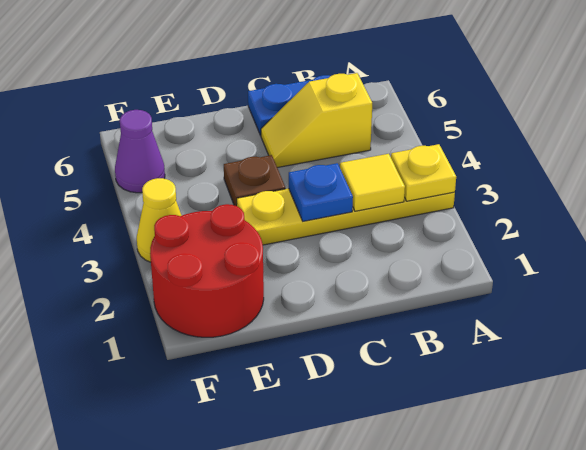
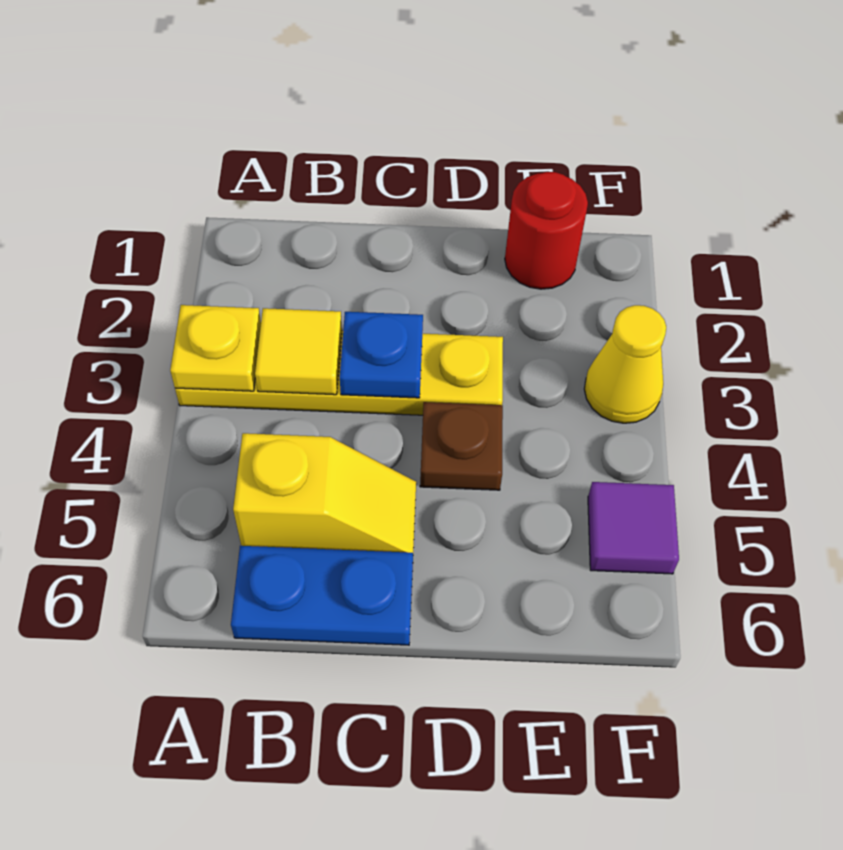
red 2x2 round brick [150,204,264,337] -> red 1x1 round brick [505,172,588,289]
purple 1x1 cone [115,110,165,193] -> purple 1x1 tile [588,482,679,574]

